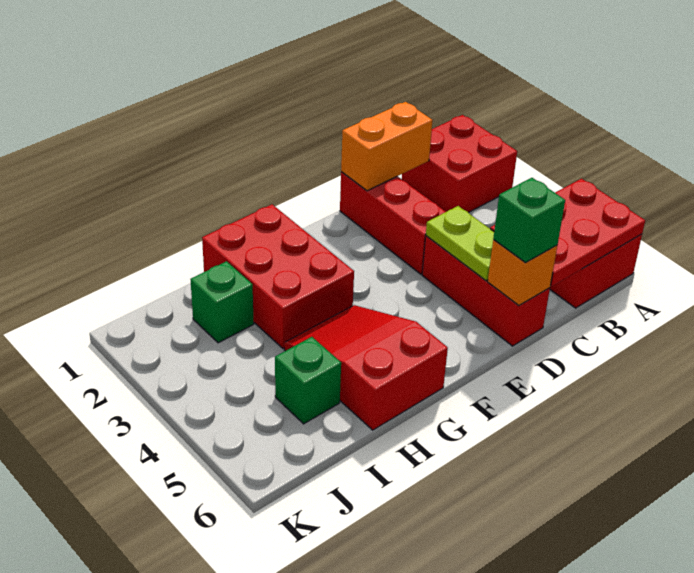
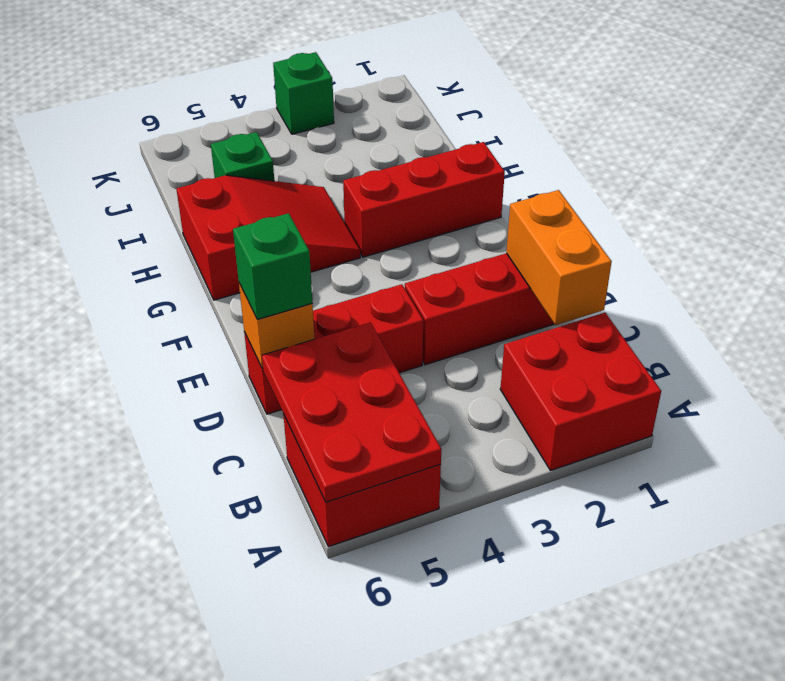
lime 1x2 plate [426,206,494,281] -> none
red 2x3 brick [202,205,354,348] -> red 1x3 brick [343,142,505,257]
green 1x1 brick [190,261,254,343] -> green 1x1 brick moved to [273,52,334,134]

